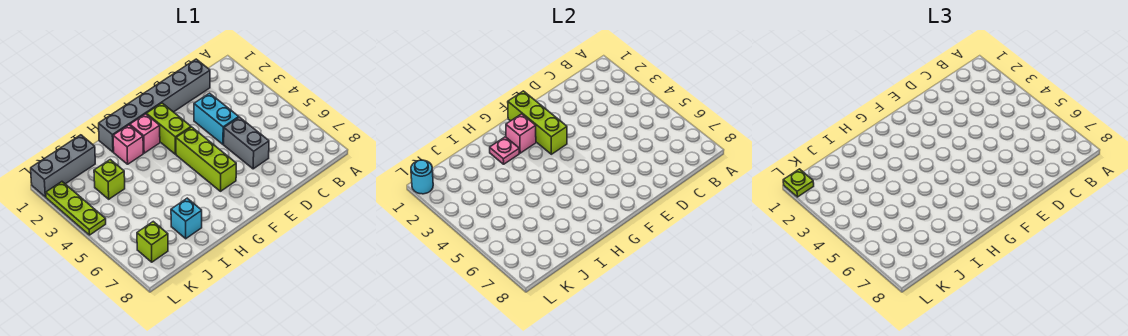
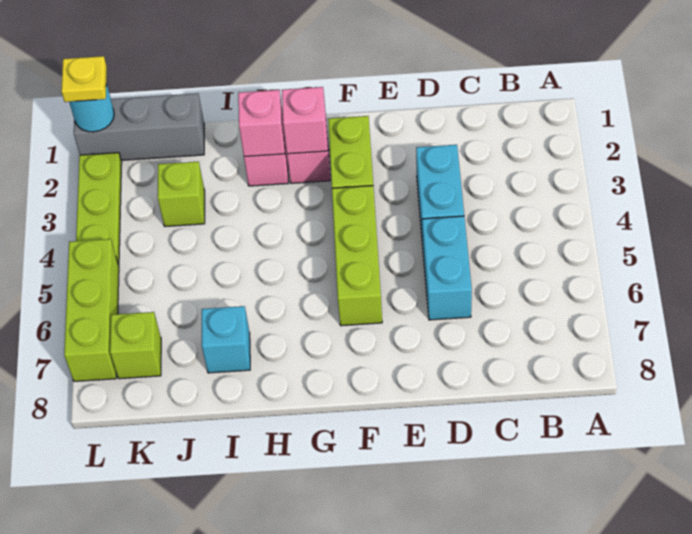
grey 1x6 brick [99,59,210,152] -> none
grey 1x2 brick [224,117,269,169] -> cyan 1x2 brick [422,216,472,320]
lime 1x3 brick [508,91,567,154] -> lime 1x3 brick moved to [64,239,119,381]
pink 1x1 plate [490,137,519,164] -> pink 1x1 brick [238,90,285,157]
lime 1x1 plate [783,169,814,197] -> yellow 1x1 plate [61,56,107,102]

